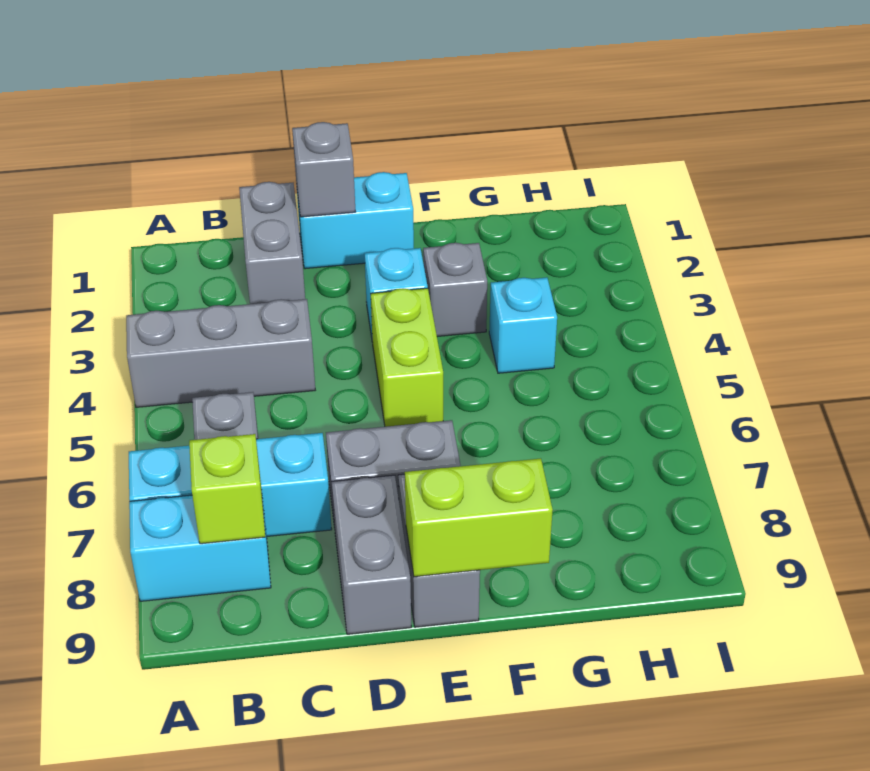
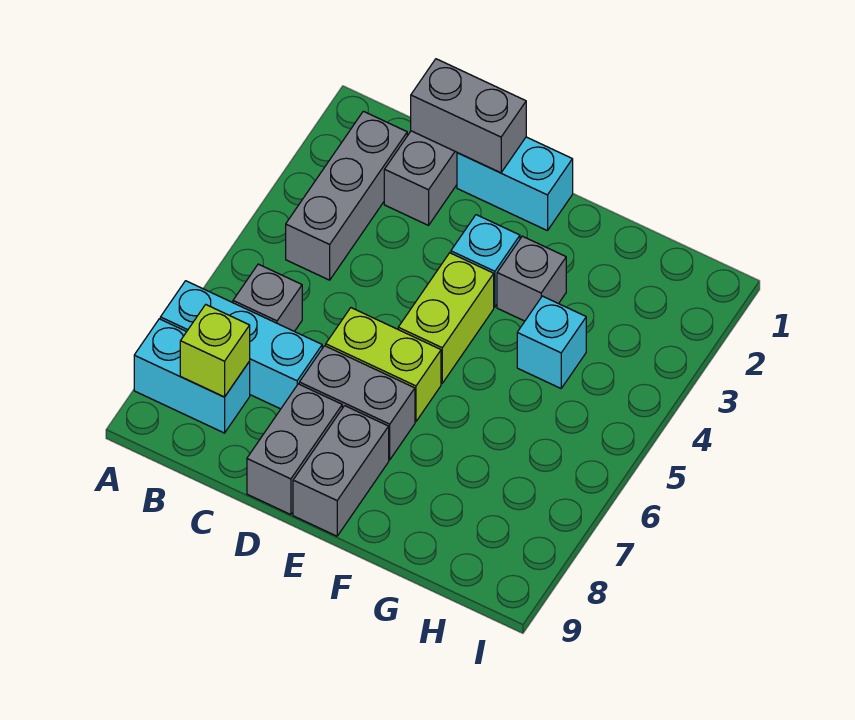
grey 1x3 brick [126,299,315,407] -> grey 1x3 brick turned to [286,111,407,280]
grey 1x1 brick [292,122,356,217] -> grey 1x2 brick [411,59,526,173]
lime 1x2 brick [405,458,553,577] -> lime 1x2 brick moved to [326,308,441,422]

